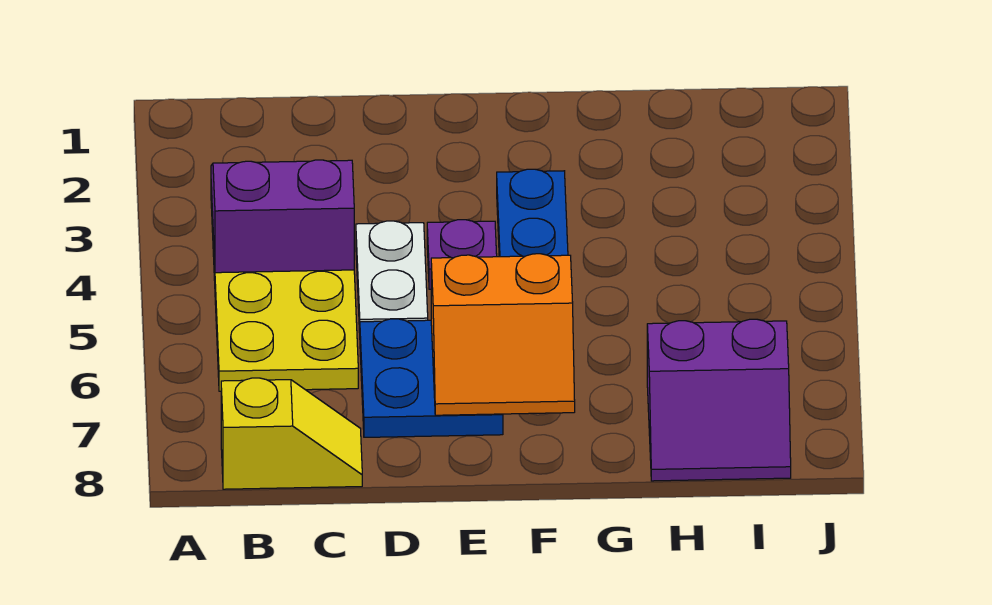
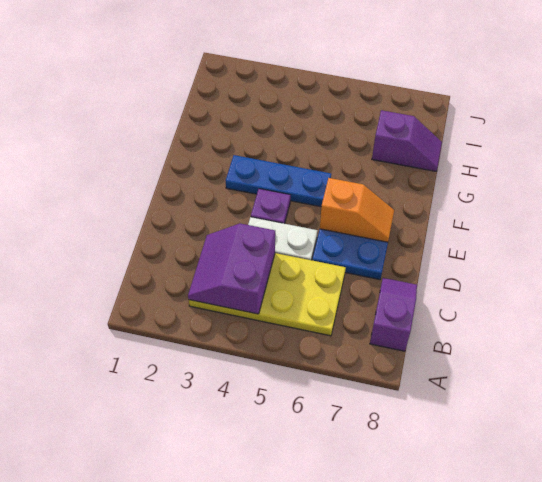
yellow 1x2 slope [221,378,362,489] -> purple 1x2 slope [370,278,417,351]
orange 2x2 slope [431,254,575,415] -> orange 1x2 slope [320,178,394,242]
purple 2x2 slope [647,319,791,481] -> purple 1x2 slope [372,110,442,171]

